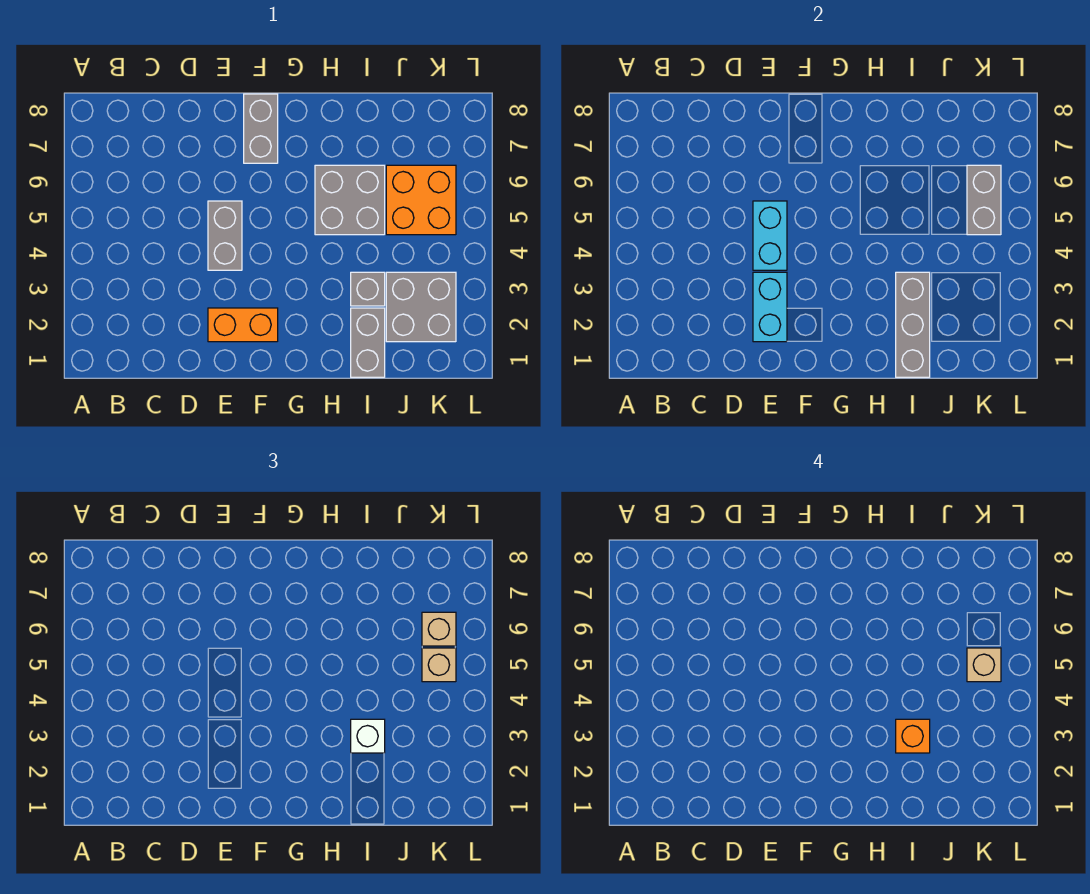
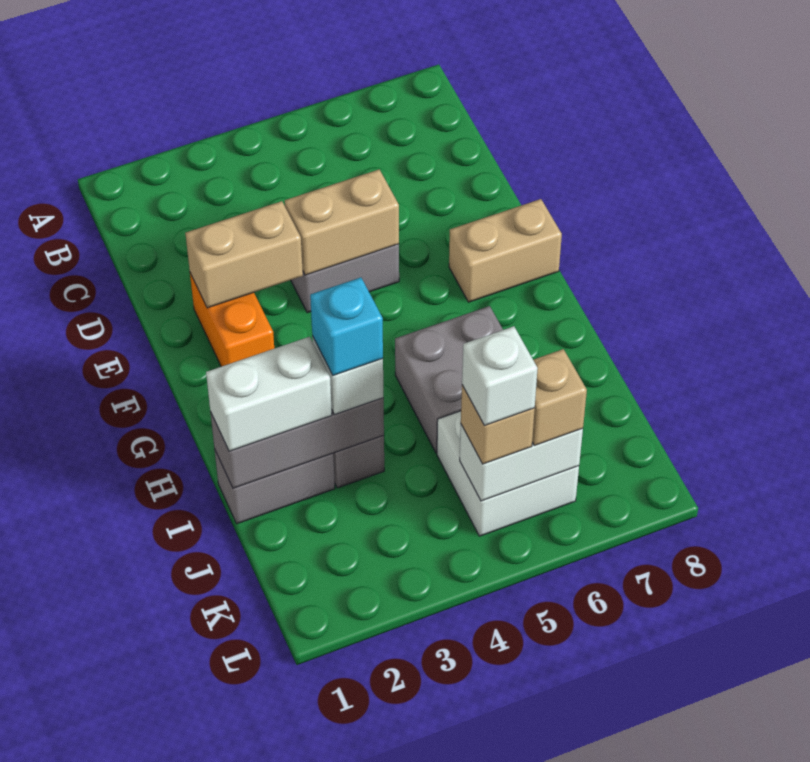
cyan 1x2 brick [753,272,787,342] -> tan 1x2 brick [185,201,303,308]
cyan 1x2 brick [753,201,787,270] -> tan 1x2 brick [285,170,399,275]
grey 1x2 brick [244,94,278,163] -> tan 1x2 brick [449,199,562,302]
none -> white 1x2 brick [206,337,332,451]
orange 1x1 brick [896,719,930,753] -> cyan 1x1 brick [310,277,383,375]
grey 2x2 brick [386,272,456,342] -> none
orange 2x2 brick [386,165,456,235] -> white 2x2 brick [437,411,579,536]
grey 1x2 brick [967,165,1001,235] -> white 1x2 brick [460,425,583,501]
tan 1x1 brick [967,648,1001,682] -> white 1x1 brick [462,326,538,426]

